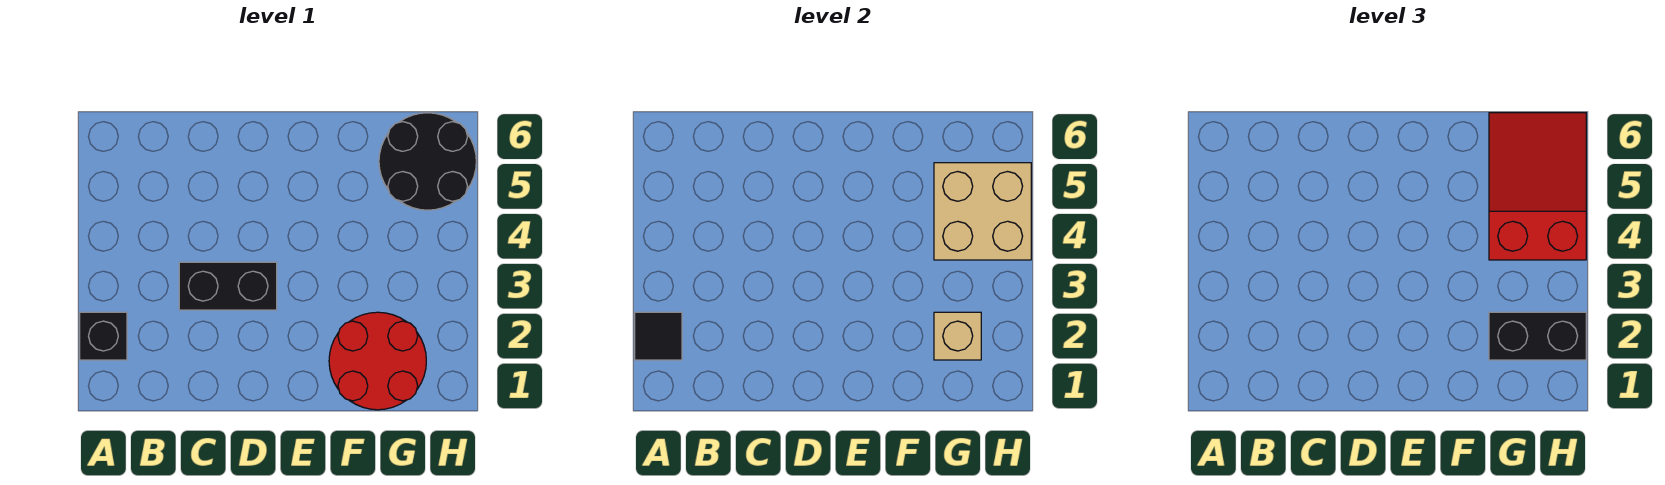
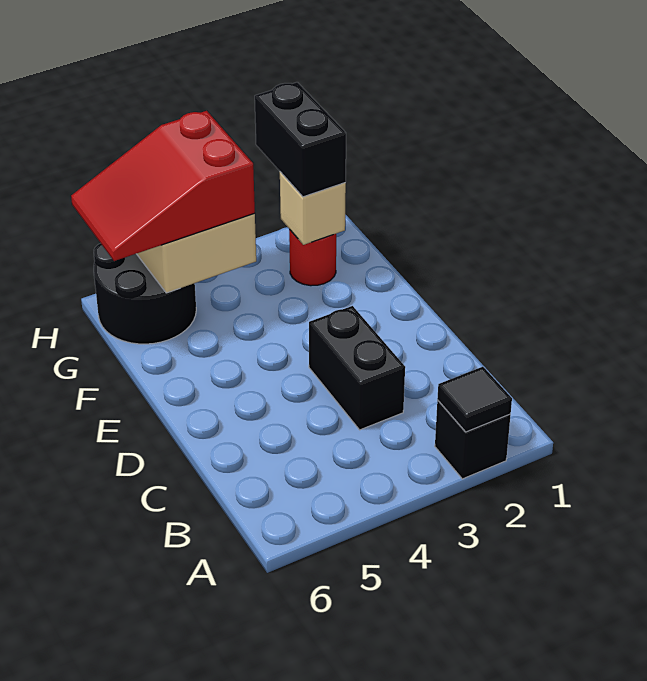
red 2x2 round brick [329,312,426,410] -> red 1x1 round brick [289,229,336,286]

